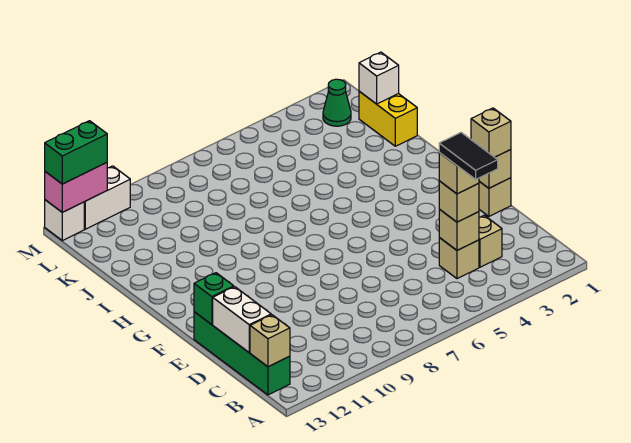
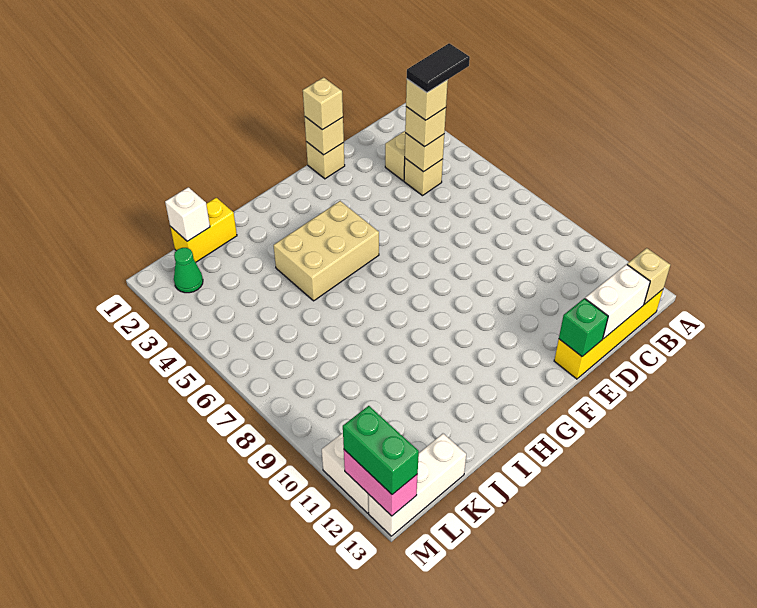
green 1x4 brick [194,312,290,395] -> yellow 1x4 brick [554,290,663,379]
none -> tan 2x3 brick [273,201,379,301]
white 1x1 brick [45,200,84,241] -> white 1x3 brick [368,434,466,536]

